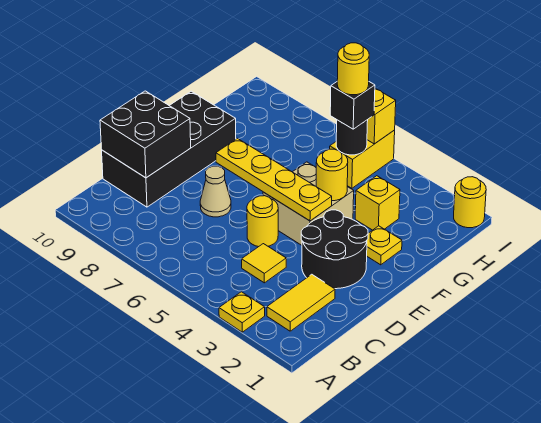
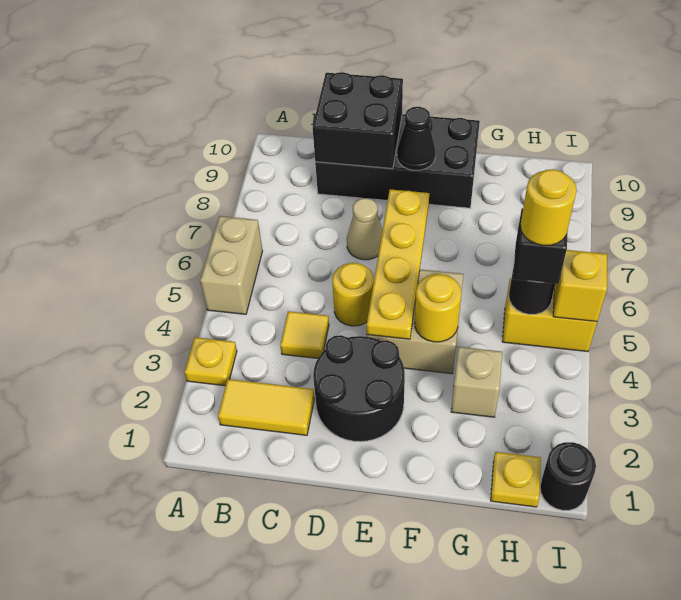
none -> tan 1x2 brick [200,216,262,314]
none -> black 1x1 cone [397,107,435,170]
yellow 1x1 plate [367,226,402,265] -> yellow 1x1 plate moved to [491,452,541,507]
yellow 1x1 brick [355,176,400,230] -> tan 1x1 brick [451,347,502,417]
yellow 1x1 round brick [454,177,486,228] -> black 1x1 round brick [540,442,596,510]

